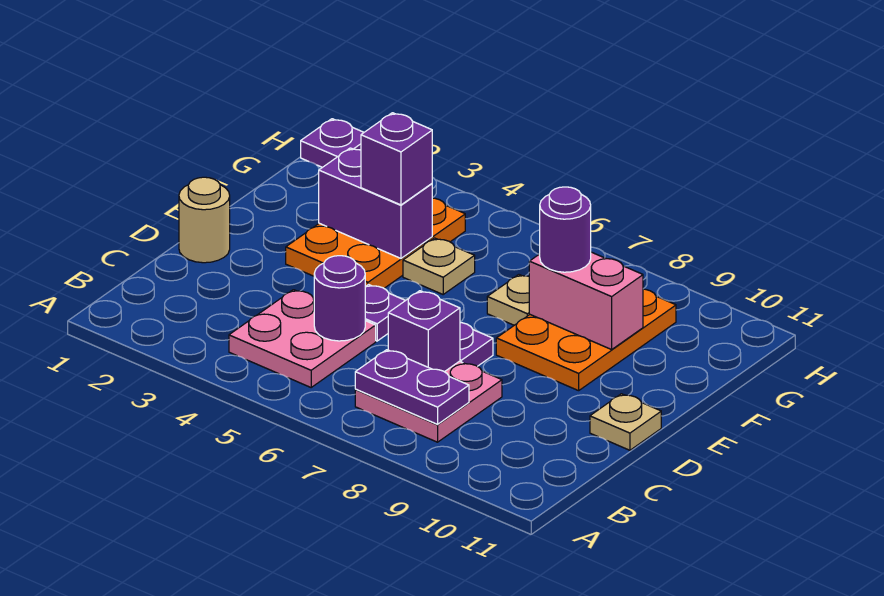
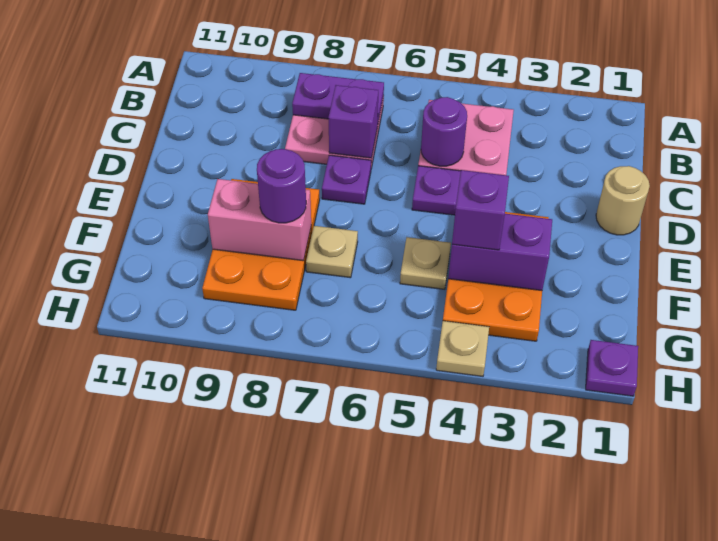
tan 1x1 plate [590,394,661,450] -> tan 1x1 plate moved to [436,321,489,376]

